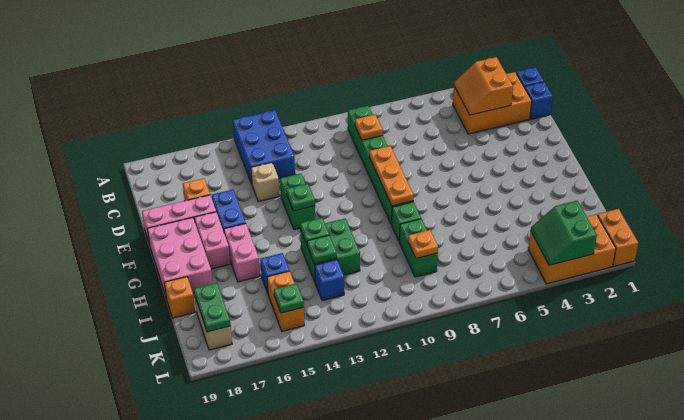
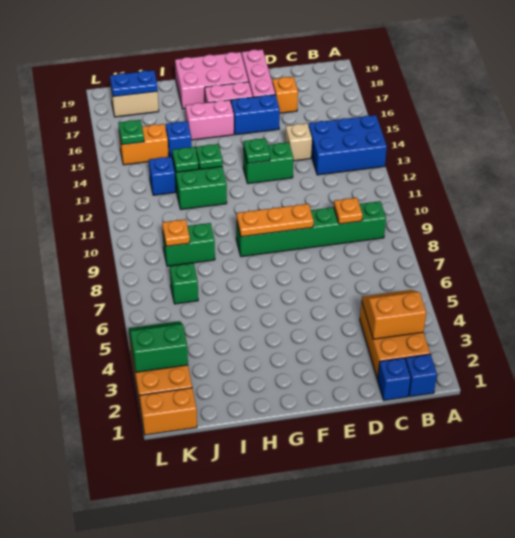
green 1x1 brick [391,202,421,241] -> green 1x1 brick moved to [170,263,198,304]
orange 1x1 brick [164,277,195,318] -> none
green 1x2 plate [194,283,230,332] -> blue 1x2 plate [110,70,158,97]

